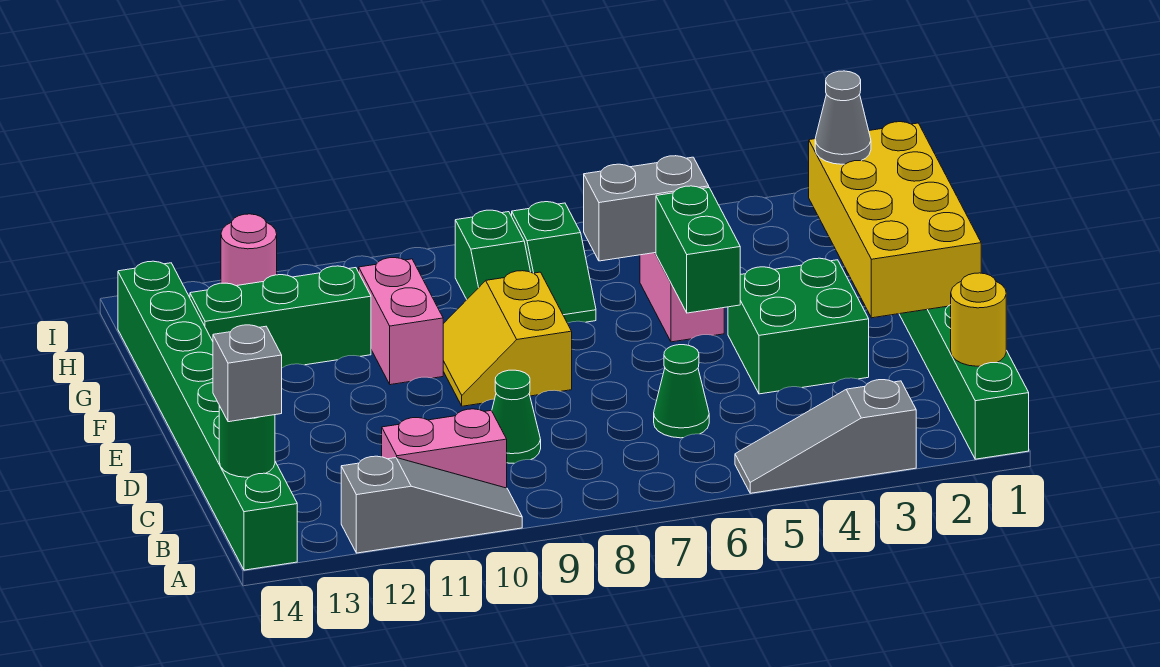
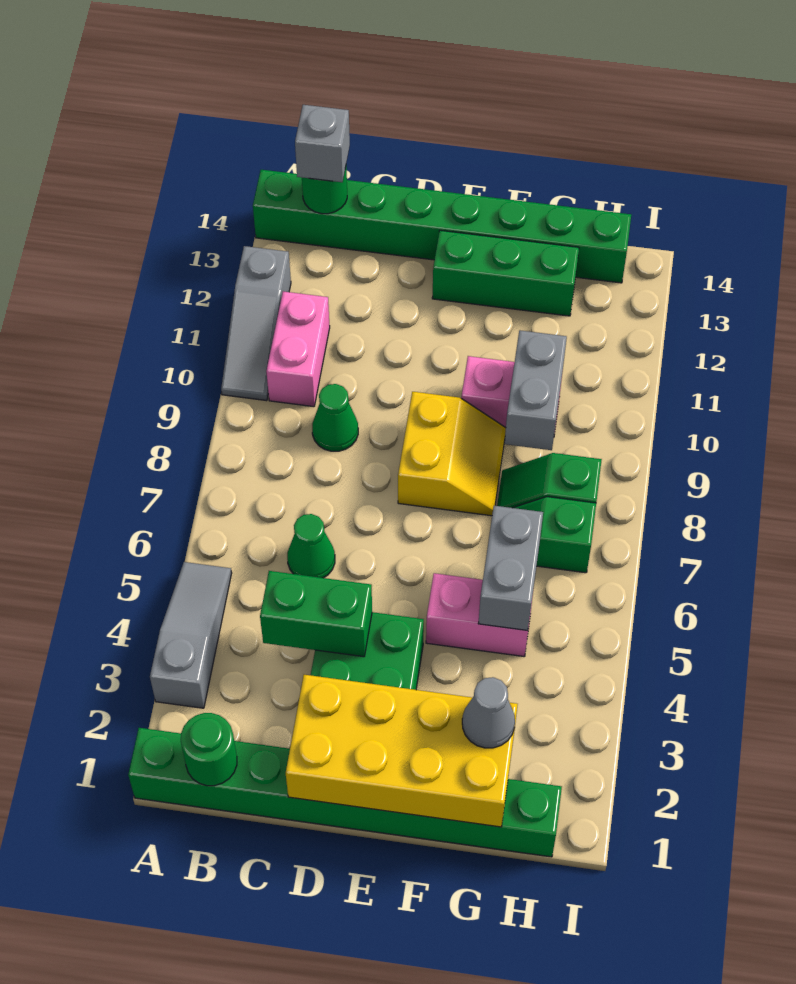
yellow 1x1 round brick [951,273,1006,366] -> green 1x1 round brick [181,713,237,786]
green 1x2 brick [656,186,740,313] -> green 1x2 brick moved to [260,571,372,657]
yellow 2x2 slope [443,271,572,406] -> yellow 2x2 slope turned to [398,392,506,516]
none -> grey 1x2 brick [505,330,567,450]
green 1x3 brick [190,266,371,368] -> green 1x3 brick turned to [432,230,579,316]
pink 1x1 round brick [221,214,277,286] -> none

